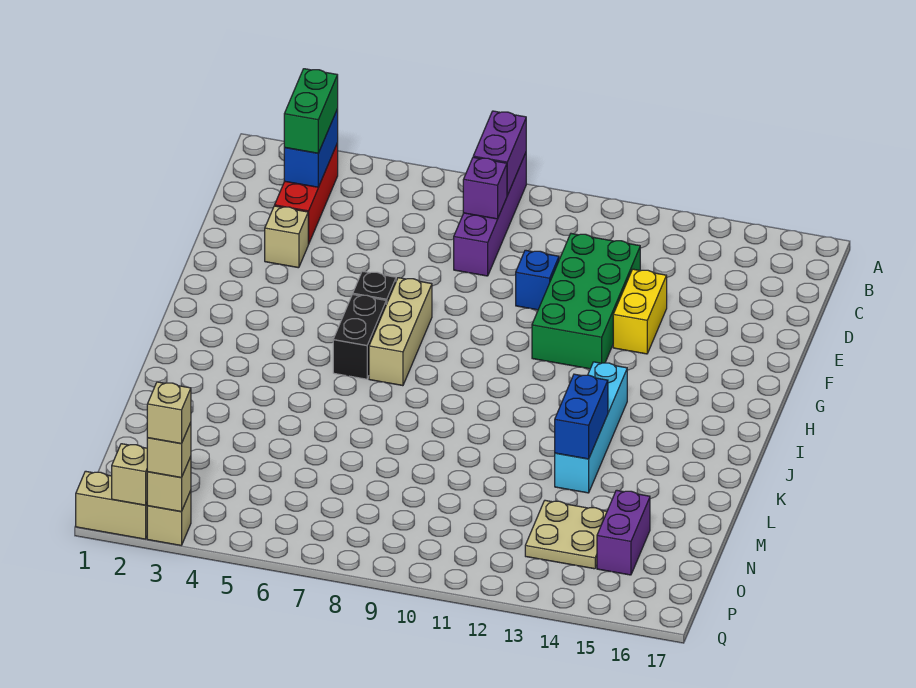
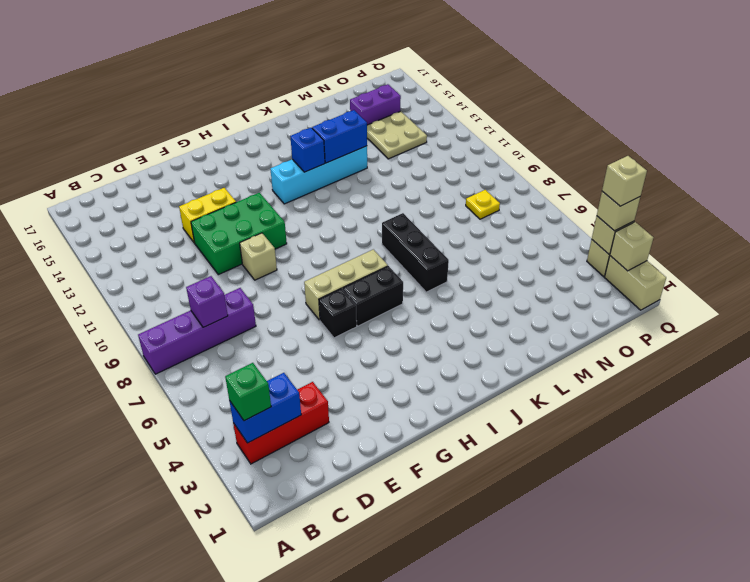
purple 1x2 brick [473,111,526,195] -> none
green 1x2 brick [284,69,338,153] -> green 1x1 brick [225,363,271,421]
green 2x4 brick [532,234,640,369] -> green 2x3 brick [191,193,287,275]
tan 1x1 brick [265,206,308,268] -> tan 1x1 brick moved to [240,233,277,280]
blue 1x1 brick [516,250,559,310] -> blue 1x1 brick moved to [290,128,325,172]
none -> black 1x3 brick [382,213,449,292]
none -> yellow 1x1 plate [466,190,500,219]

